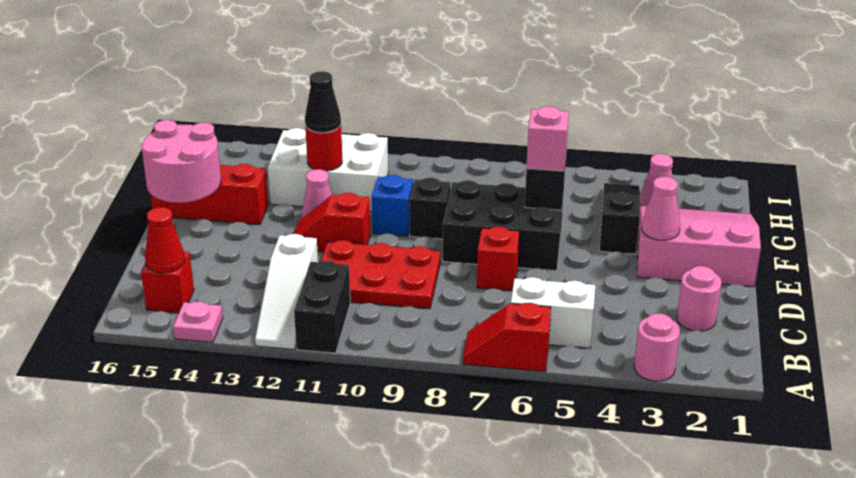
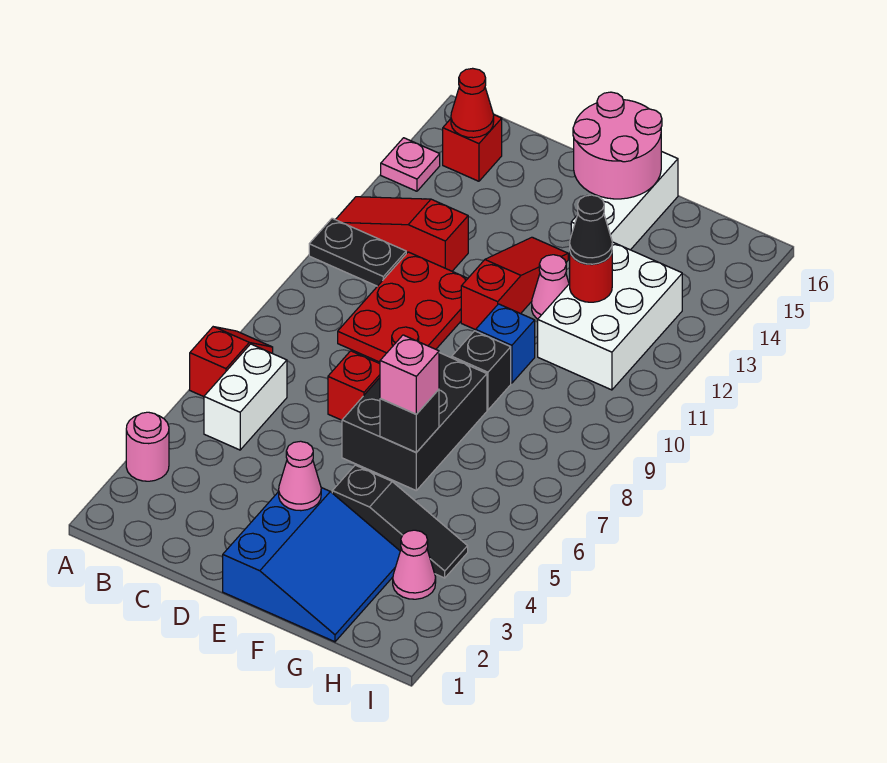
black 1x2 brick [294,261,350,353] -> black 1x2 plate [309,218,406,286]
white 1x3 slope [255,234,318,349] -> red 1x3 slope [336,197,468,271]
pink 1x1 round brick [677,266,722,331] -> none
pink 3x3 slope [637,206,761,287] -> blue 3x3 slope [223,488,400,642]
red 1x2 slope [294,193,370,252] -> red 1x3 slope [461,237,568,330]
red 1x3 brick [150,164,268,225] -> white 1x3 brick [571,151,678,250]

